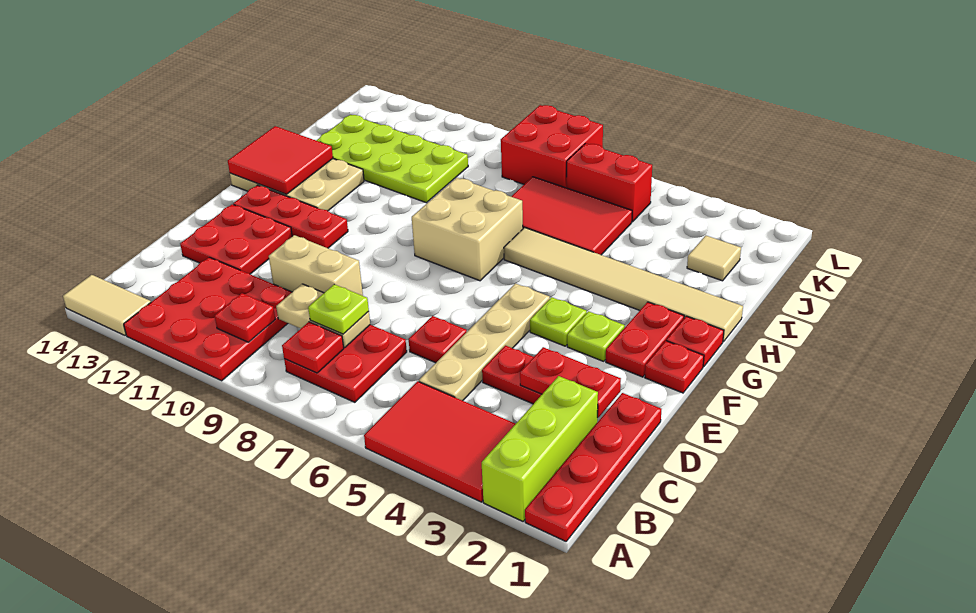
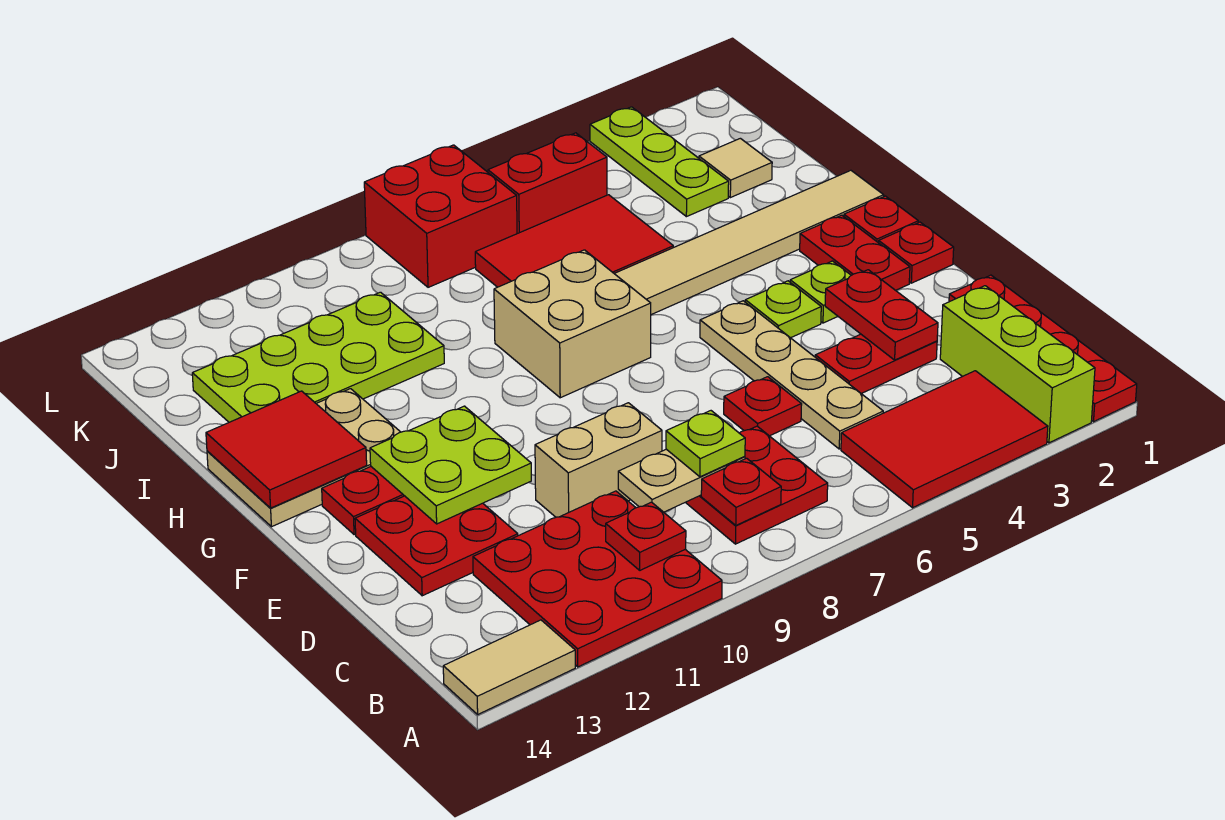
red 1x2 plate [520,347,621,418] -> red 1x2 plate turned to [825,270,938,360]
none -> lime 2x2 plate [370,406,531,524]
none -> lime 1x3 plate [590,107,729,217]

